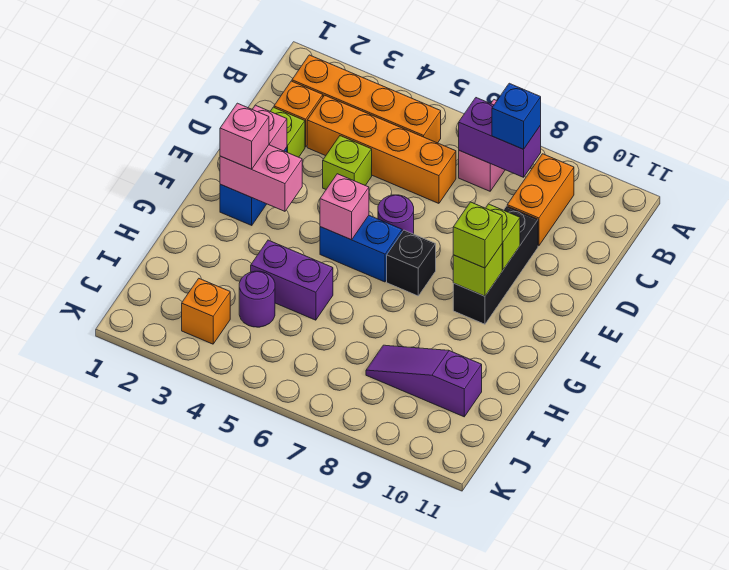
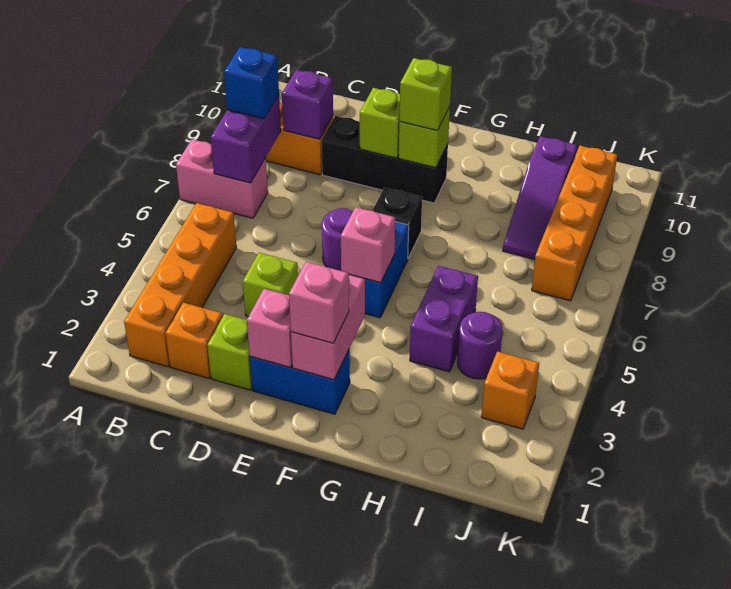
orange 1x4 brick [307,95,456,203] -> orange 1x4 brick moved to [532,146,617,301]
none -> purple 1x1 brick [282,70,333,139]

